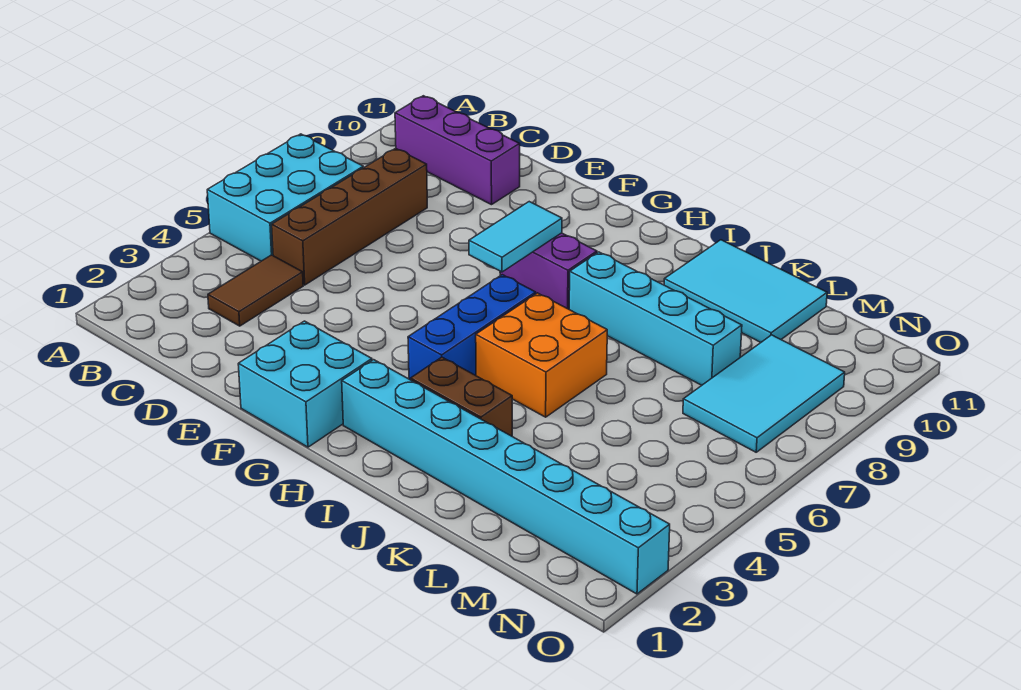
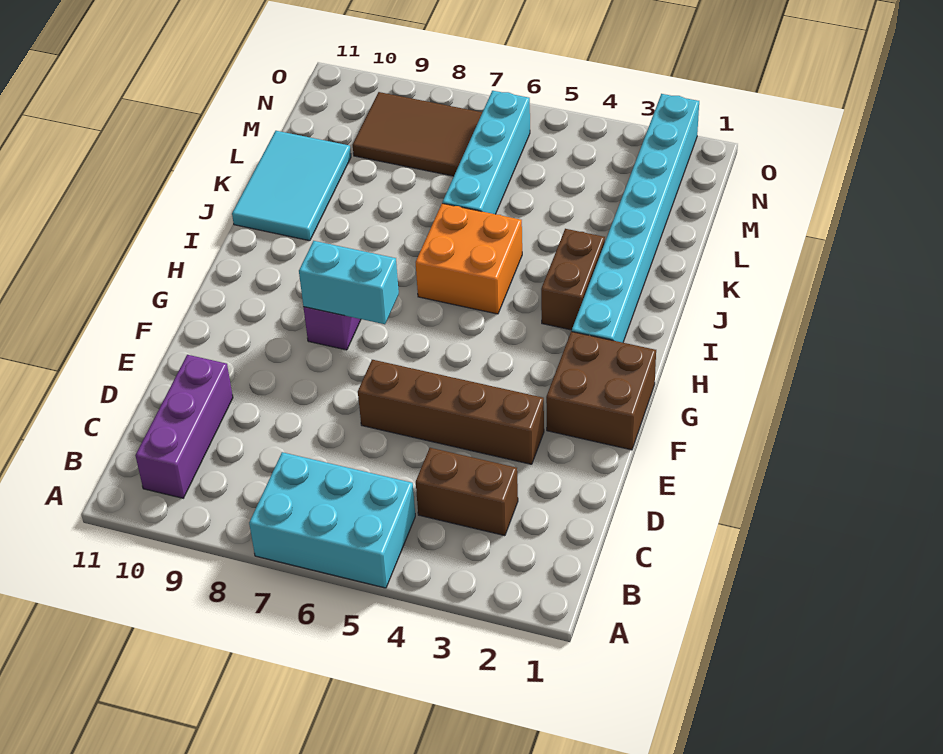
brown 1x2 tile [208,255,303,326] -> brown 1x2 brick [416,448,518,536]
brown 1x4 brick [272,148,427,285] -> brown 1x4 brick moved to [358,360,544,464]
cyan 2x2 brick [238,321,372,447] -> brown 2x2 brick [546,331,656,450]
cyan 1x2 tile [469,202,562,272] -> cyan 1x2 brick [299,241,399,324]
blue 1x3 brick [408,275,536,380] -> none
cyan 1x4 brick [569,252,742,385] -> cyan 1x4 brick moved to [442,91,530,214]
cyan 2x3 tile [683,335,845,452] -> brown 2x3 tile [353,92,482,176]

